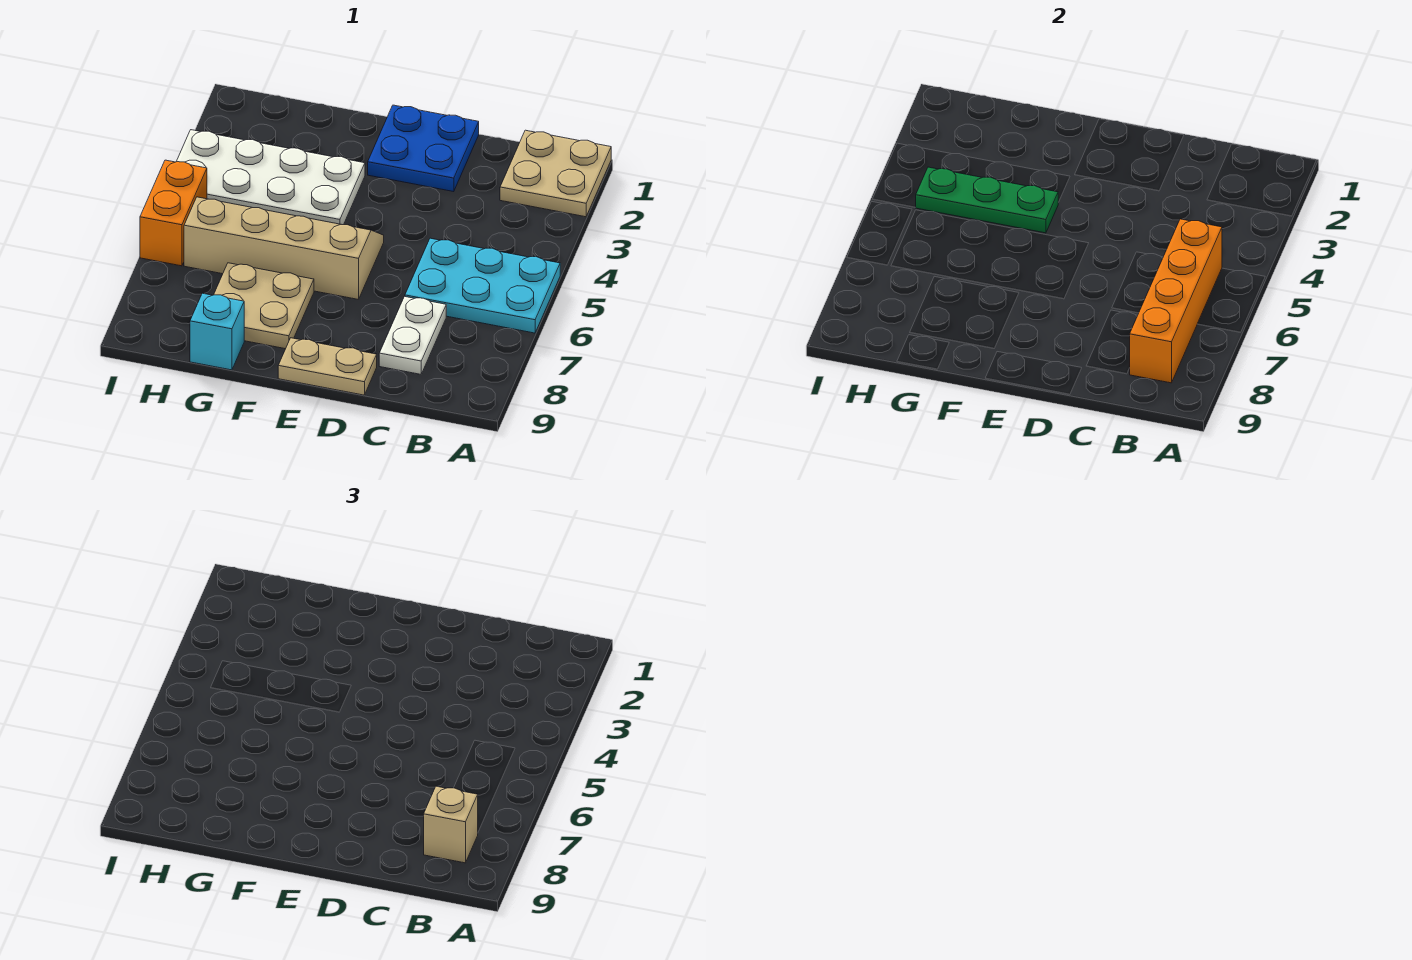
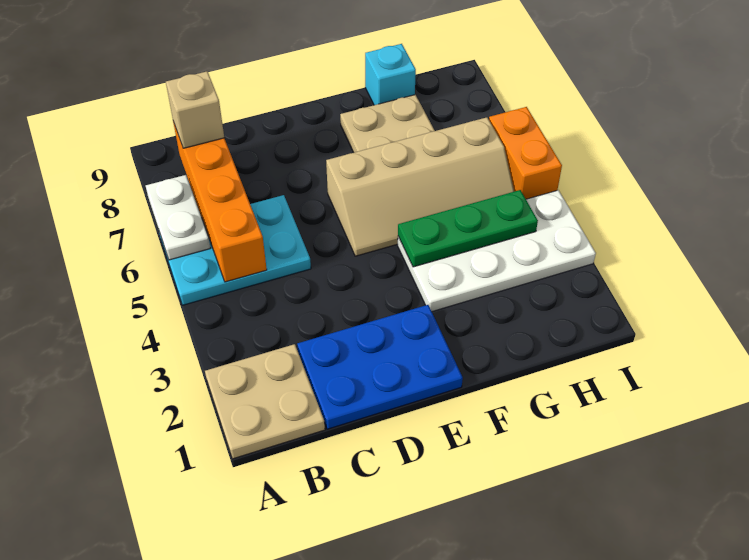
white 1x2 plate [379,296,446,374] -> white 1x2 plate moved to [146,175,210,260]
blue 2x2 plate [368,105,479,192] -> blue 2x3 plate [297,305,463,429]
tan 1x2 plate [278,338,377,395] -> none

